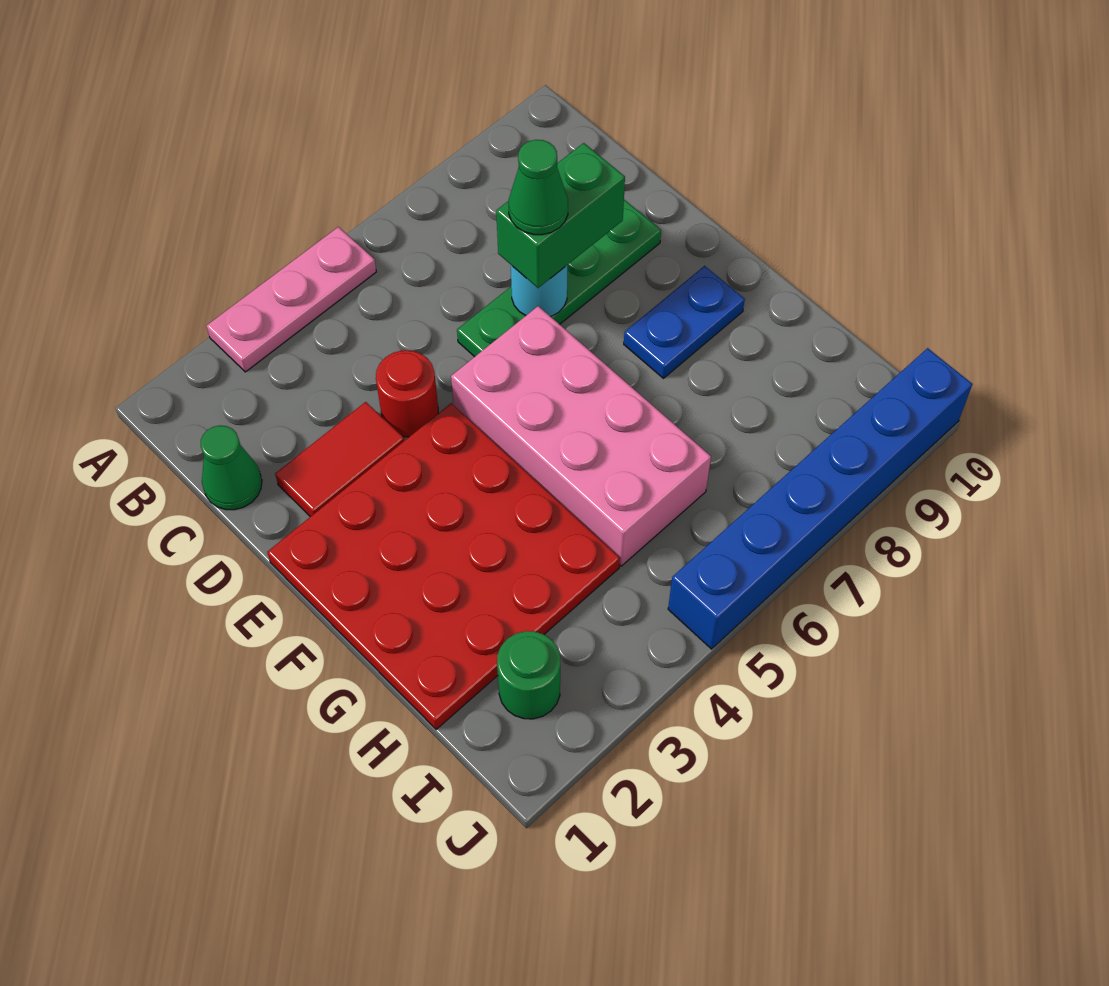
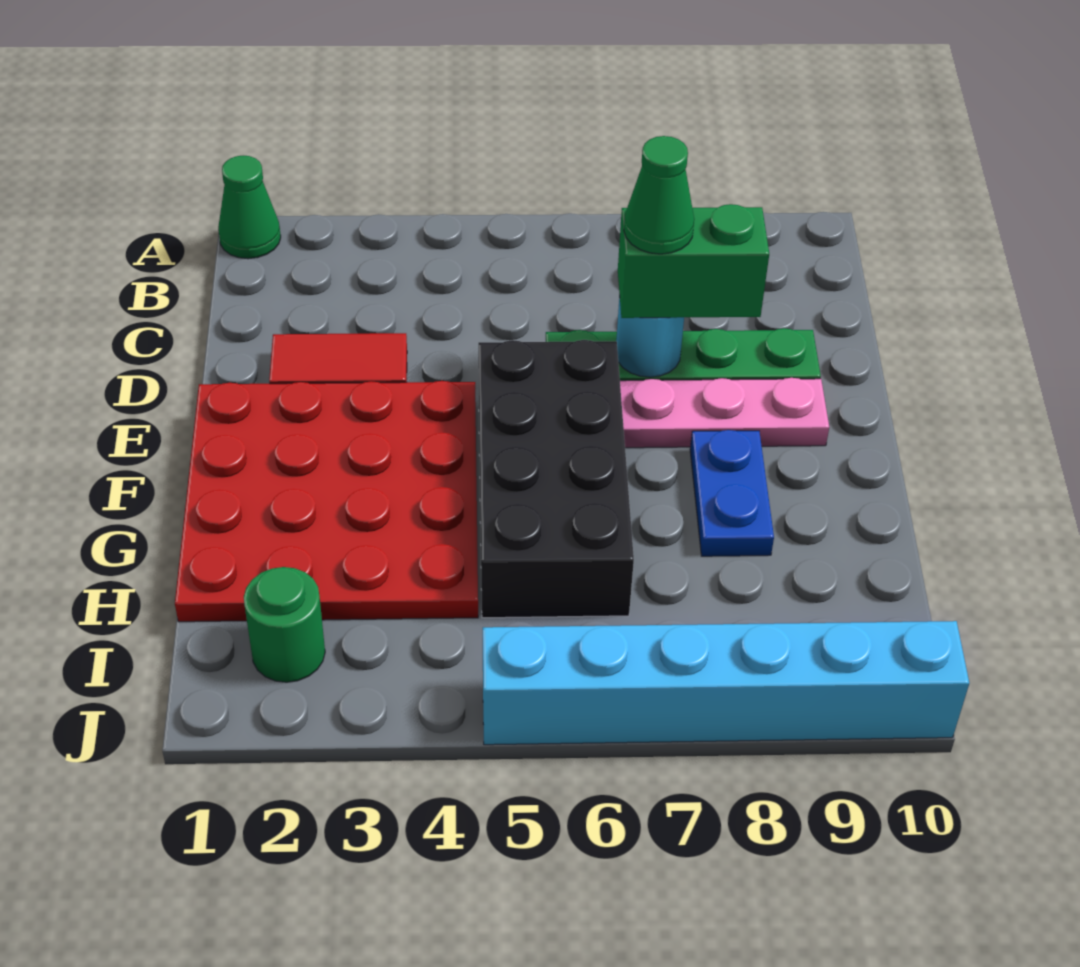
pink 1x3 plate [206,227,376,372] -> pink 1x3 plate moved to [620,378,829,448]
green 1x1 cone [201,426,262,510] -> green 1x1 cone moved to [218,156,281,259]
red 1x1 round brick [376,350,438,437] -> none
pink 2x4 brick [451,306,711,566] -> black 2x4 brick [478,340,634,618]
blue 1x2 plate [624,266,745,378] -> blue 1x2 plate turned to [690,430,774,556]
blue 1x6 brick [668,348,972,649] -> cyan 1x6 brick [483,621,969,745]

